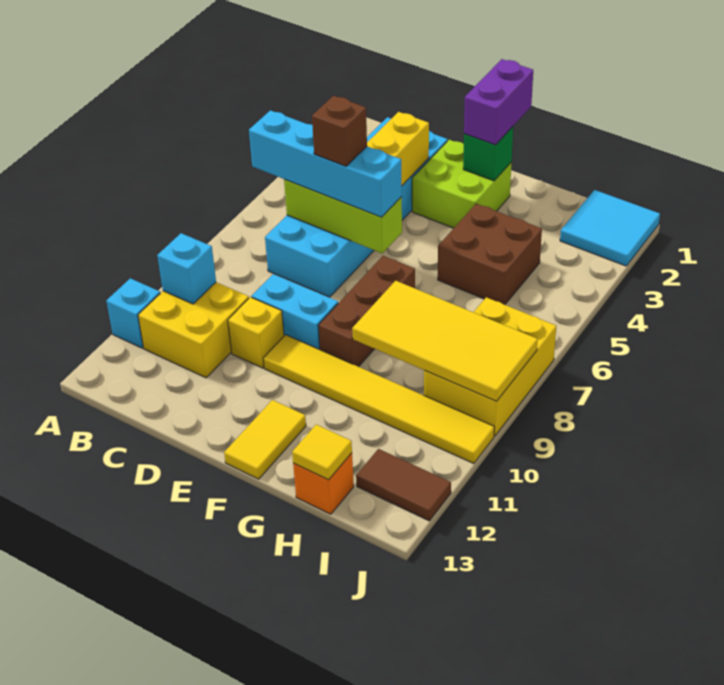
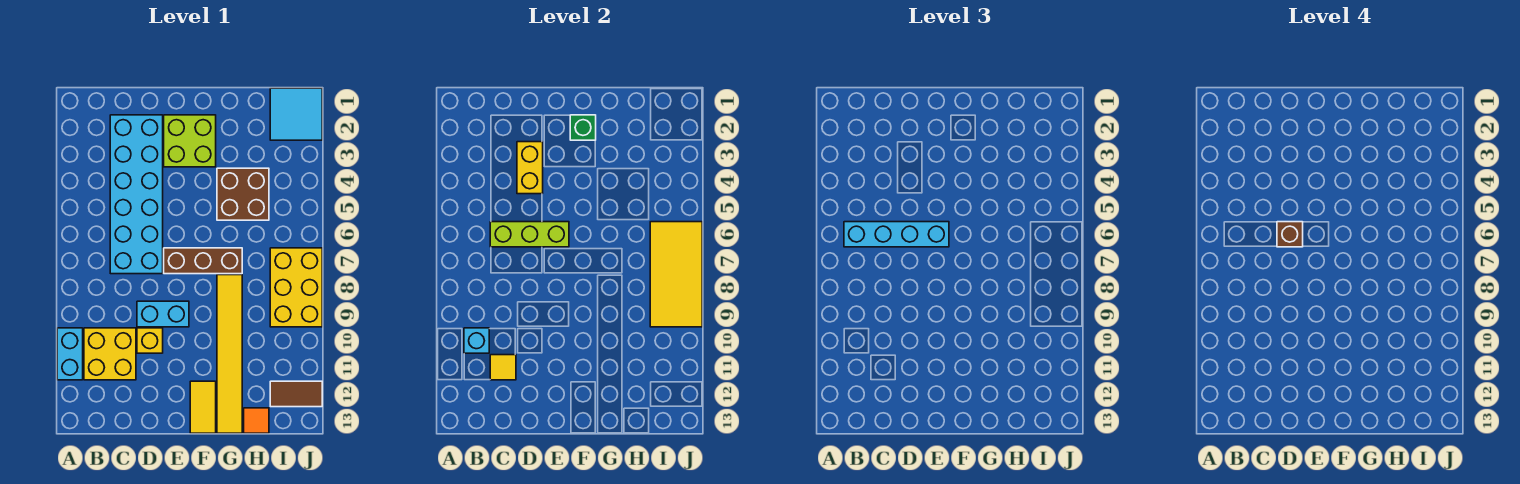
cyan 1x1 brick [106,278,160,348] -> cyan 1x2 brick [57,328,83,380]
yellow 1x6 tile [263,335,494,463] -> yellow 1x6 tile turned to [217,275,242,433]
purple 1x2 brick [464,59,533,145] -> none
brown 1x3 brick [318,256,415,367] -> brown 1x3 brick turned to [164,248,242,274]
yellow 2x4 tile [352,281,538,401] -> yellow 2x4 tile turned to [650,222,702,327]
orange 1x1 brick [293,453,354,514] -> orange 1x1 tile [244,408,269,433]
yellow 1x1 tile [292,425,352,480] -> yellow 1x1 tile moved to [490,355,516,380]

